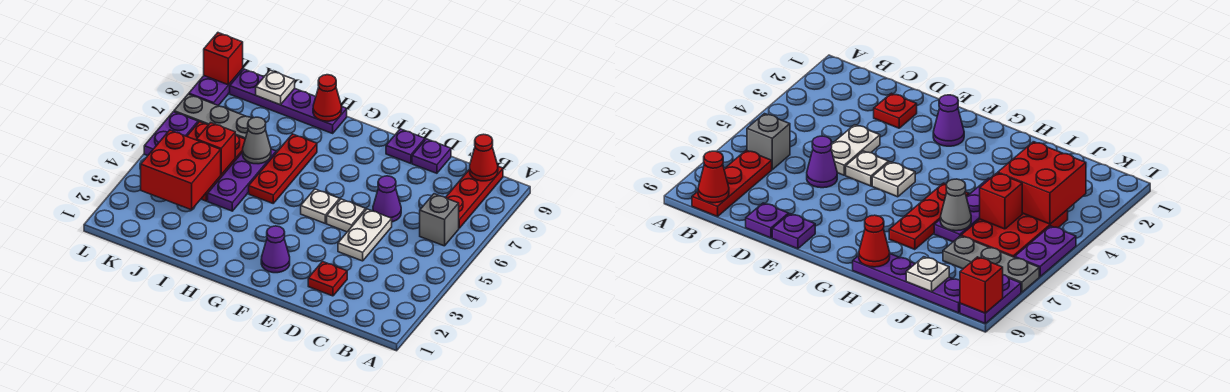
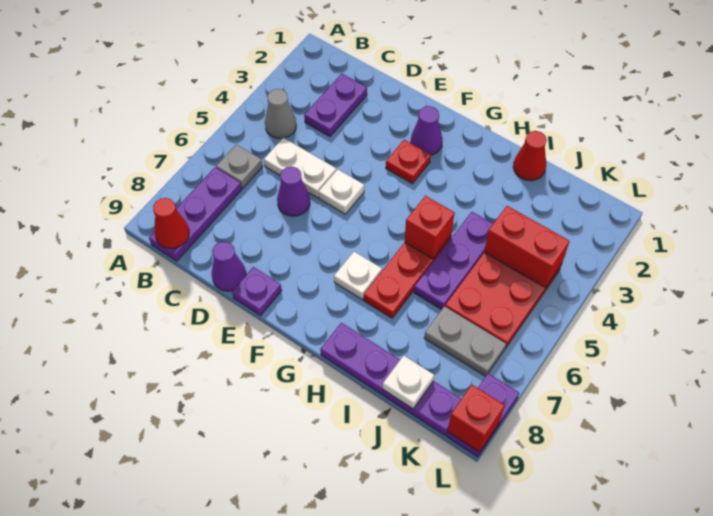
grey 1x1 brick [420,194,459,246] -> grey 1x1 plate [216,145,263,188]
red 1x3 plate [446,166,503,228] -> purple 1x3 plate [149,167,242,261]
red 1x1 plate [308,262,347,296] -> red 1x1 plate moved to [386,140,431,183]
white 1x2 plate [338,209,392,261] -> white 1x2 plate turned to [264,138,336,198]
purple 1x1 plate [412,139,451,173] -> purple 1x1 cone [212,242,246,291]
white 1x1 plate [301,189,340,223] -> white 1x1 plate moved to [334,252,382,299]
red 1x1 cone [313,75,342,121] -> red 1x1 cone moved to [513,131,547,181]
grey 1x1 cone [243,117,271,164] -> grey 1x1 cone moved to [265,89,296,138]
red 2x2 brick [141,130,221,210] -> red 1x2 brick [484,206,569,287]
red 1x1 brick [196,123,235,175] -> red 1x1 brick moved to [405,196,455,259]
grey 1x3 plate [174,94,252,139] -> grey 1x2 plate [424,306,506,376]
purple 1x2 plate [144,112,198,156] -> purple 1x2 plate moved to [304,74,367,136]

